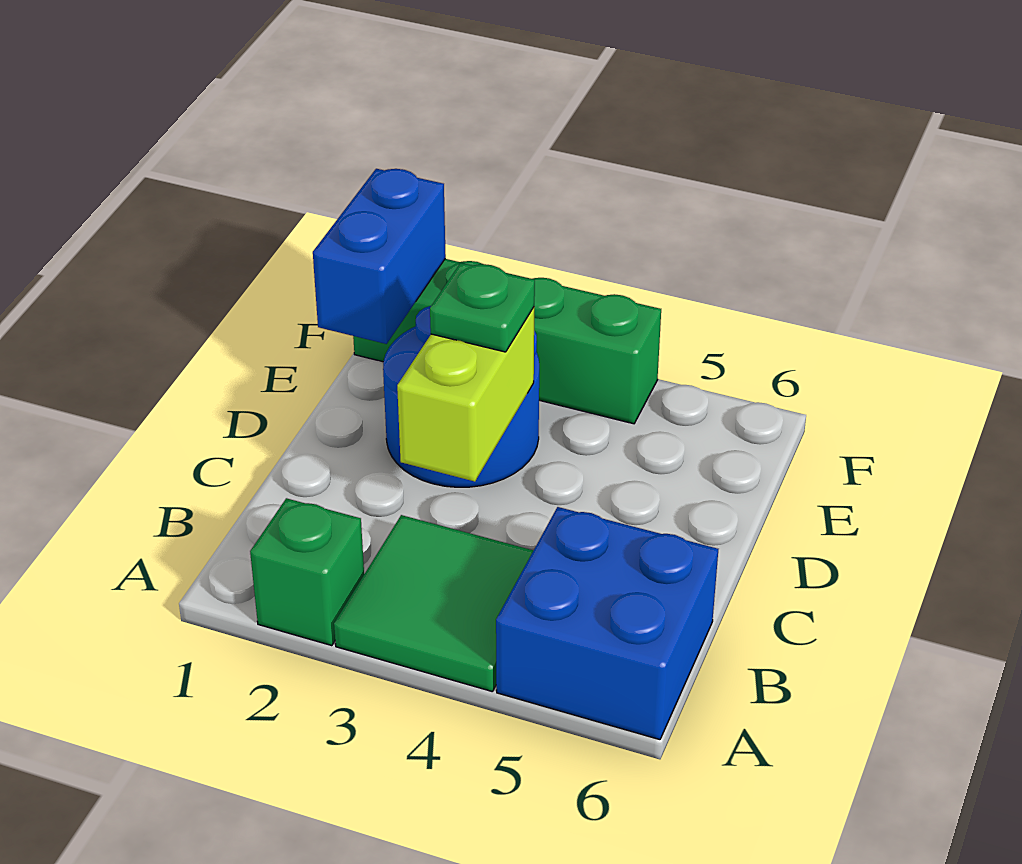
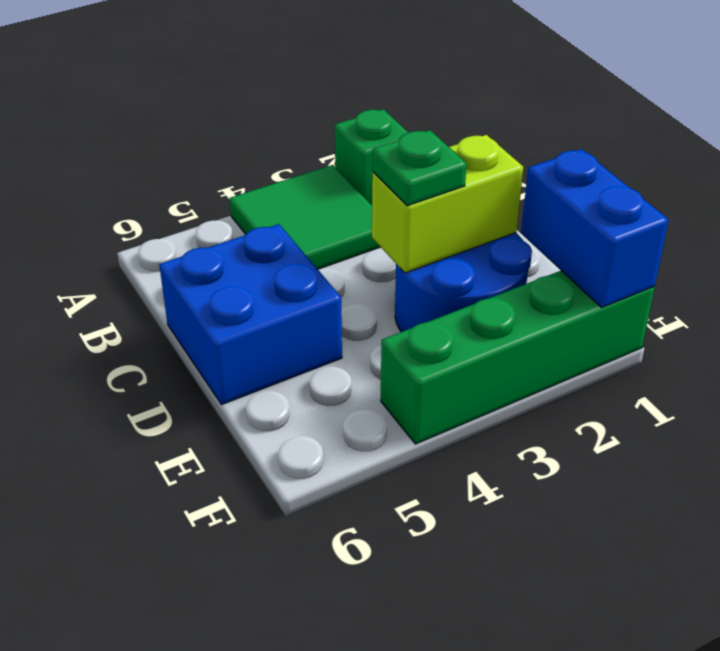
blue 2x2 brick [496,507,718,740] -> blue 2x2 brick moved to [159,224,342,405]
lime 1x2 brick [397,307,534,482] -> lime 1x2 brick turned to [372,135,523,273]

